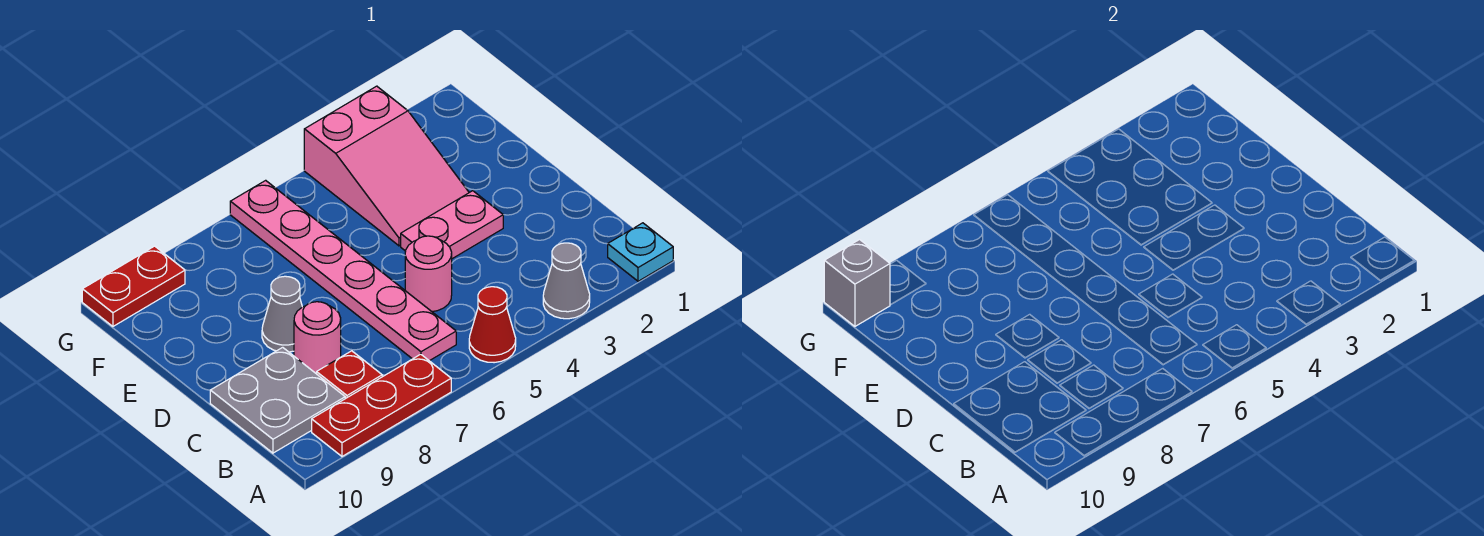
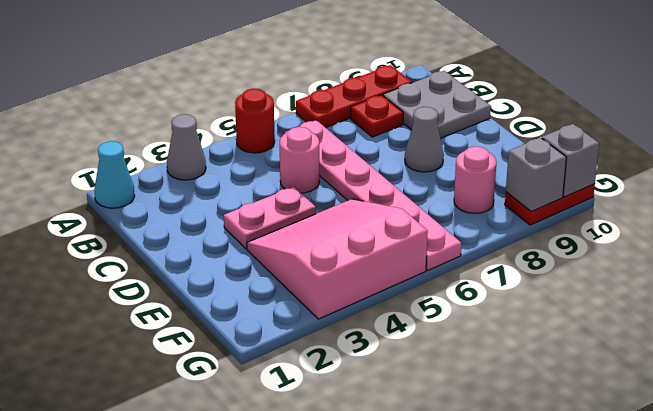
cyan 1x1 plate [608,223,673,281] -> cyan 1x1 cone [94,141,135,208]
red 1x1 cone [469,287,516,363] -> red 1x1 round brick [235,88,275,153]
pink 1x1 round brick [294,302,341,374] -> pink 1x1 round brick moved to [454,146,497,213]
pink 2x3 slope [304,86,469,246] -> pink 3x3 slope [247,199,428,319]
none -> grey 1x1 brick [506,138,566,212]

